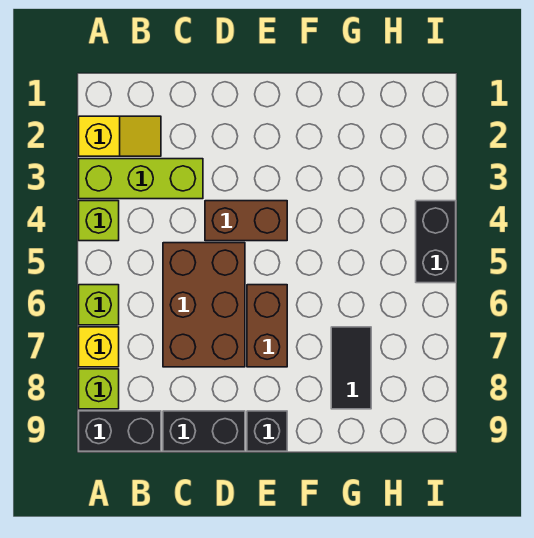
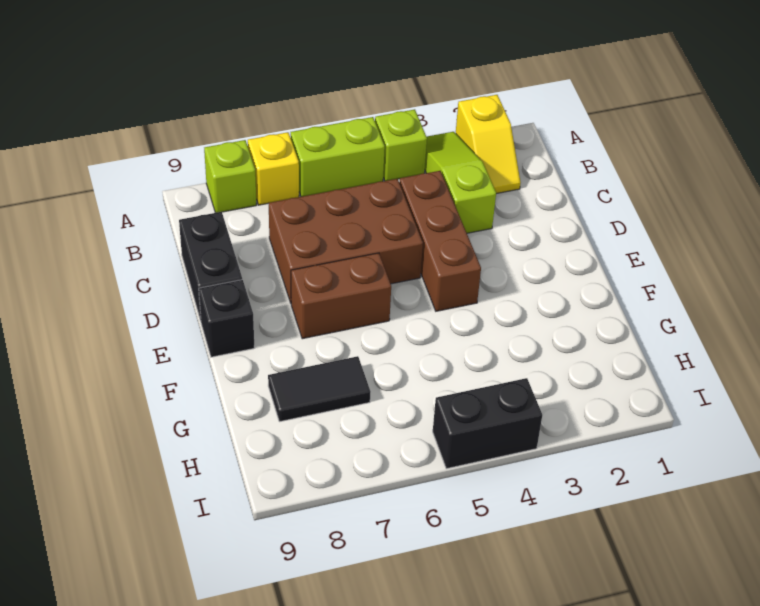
lime 1x3 brick [79,159,203,199] -> lime 1x3 slope [425,132,496,233]
lime 1x1 brick [79,285,119,325] -> lime 1x2 brick [291,117,385,197]
black 1x2 brick [79,411,161,451] -> none
brown 1x2 brick [205,201,287,241] -> brown 1x3 brick [399,171,481,311]

